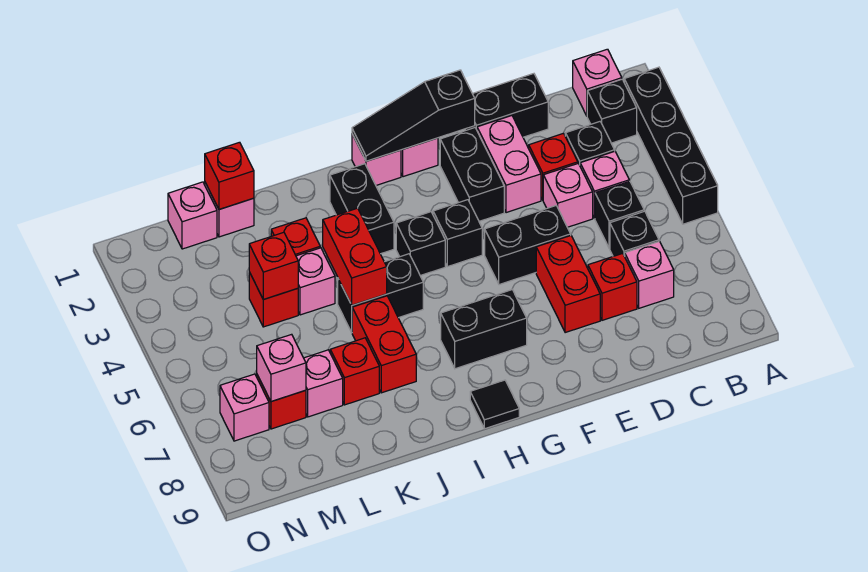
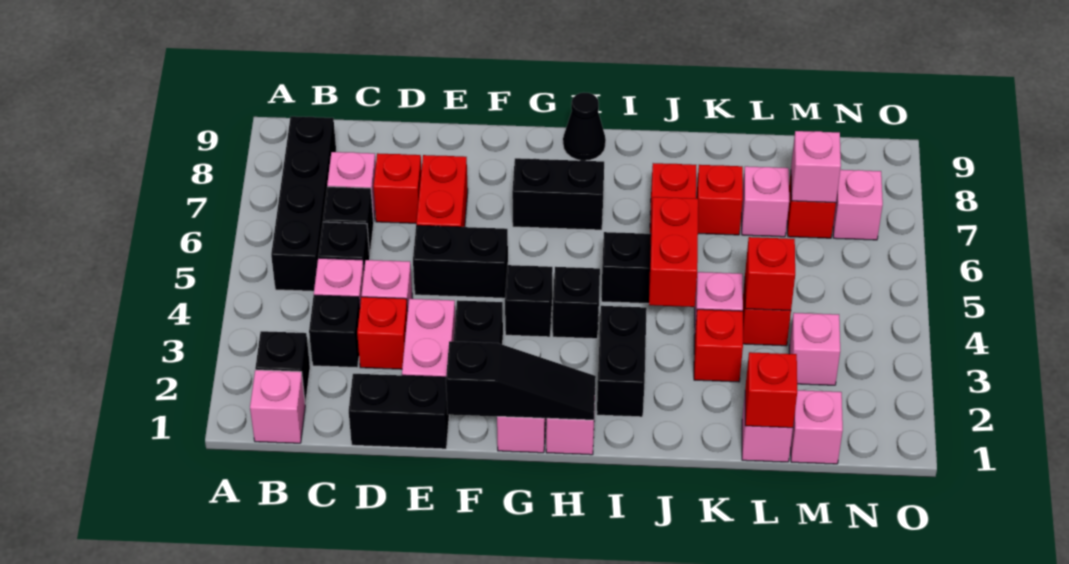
black 1x4 brick [624,67,718,224] -> black 1x4 brick moved to [271,116,336,291]
black 1x1 tile [470,380,519,429] -> black 1x1 cone [563,93,606,161]
none -> pink 1x1 brick [789,313,840,385]

